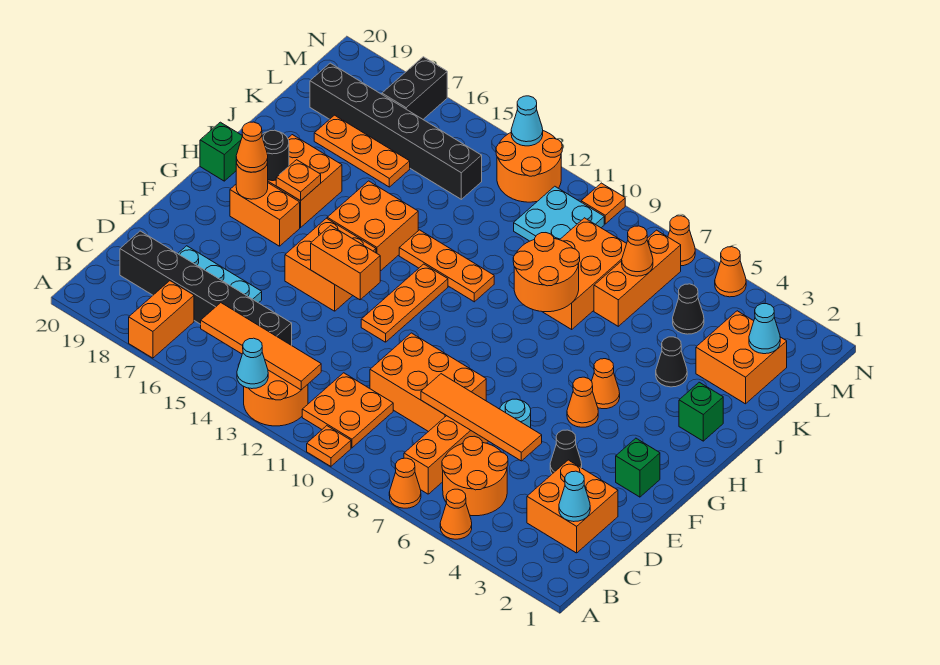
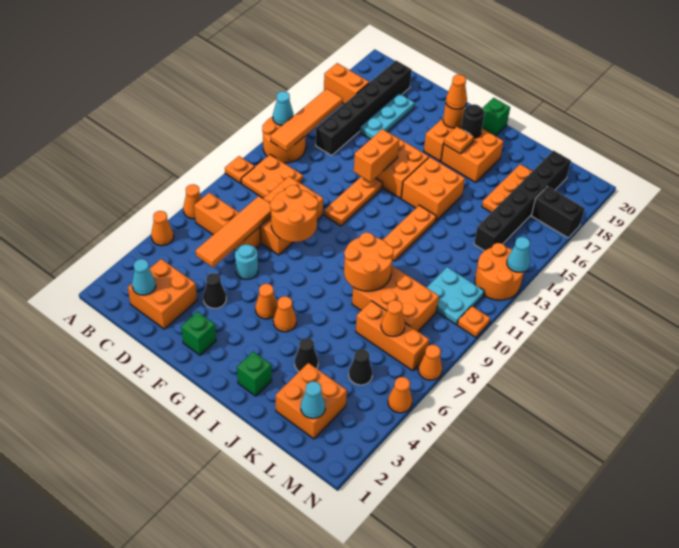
orange 2x2 round brick [442,436,508,516] -> orange 2x2 round brick moved to [270,185,318,242]
orange 1x3 plate [361,264,448,342] -> orange 1x3 plate turned to [324,177,383,226]

